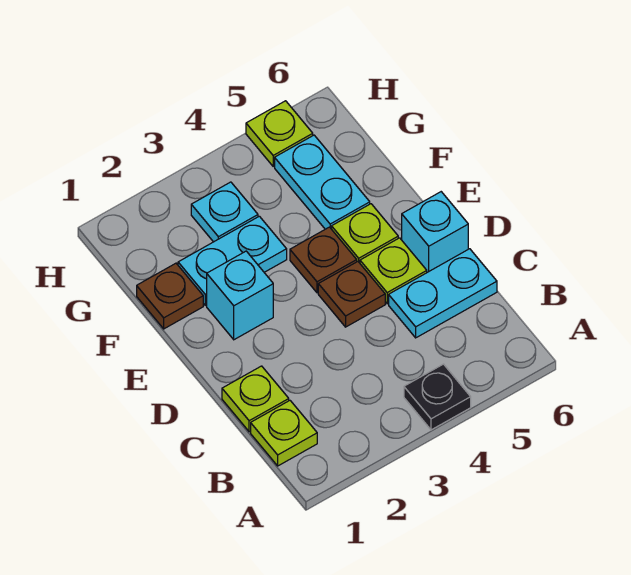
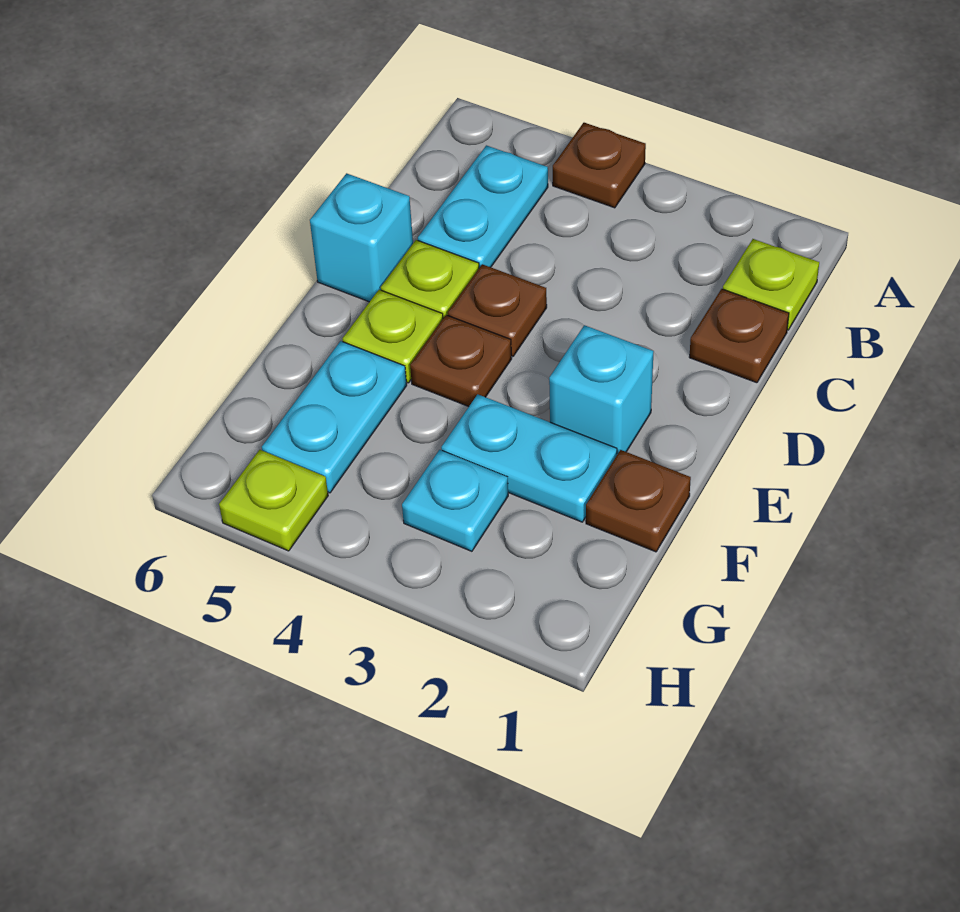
black 1x1 plate [404,364,471,430] -> brown 1x1 plate [553,123,646,208]
lime 1x1 plate [222,366,289,432] -> brown 1x1 plate [689,289,789,383]
cyan 1x2 plate [389,249,497,338] -> cyan 1x2 plate turned to [418,145,548,268]

